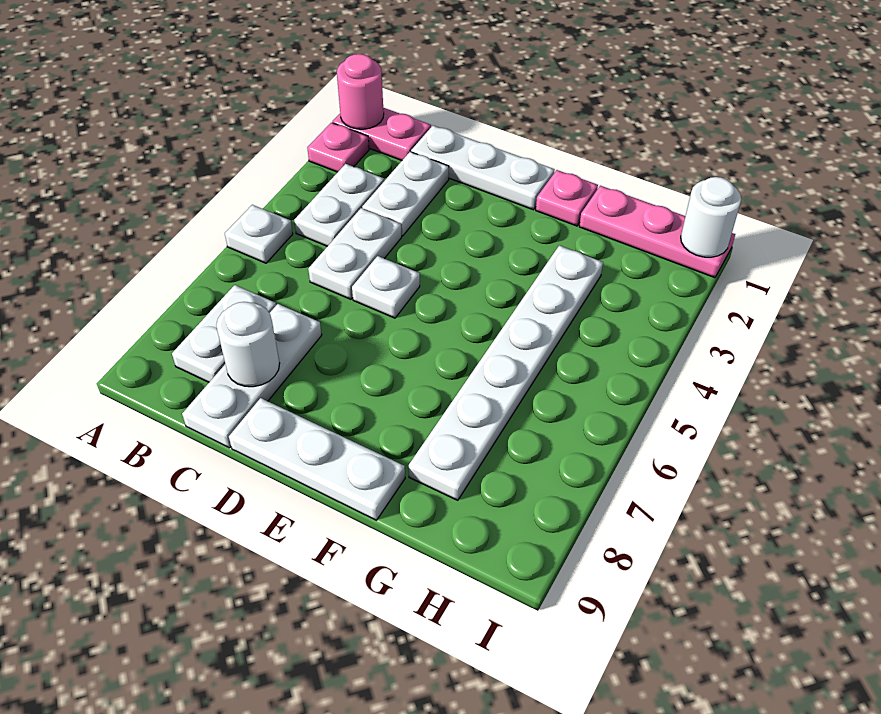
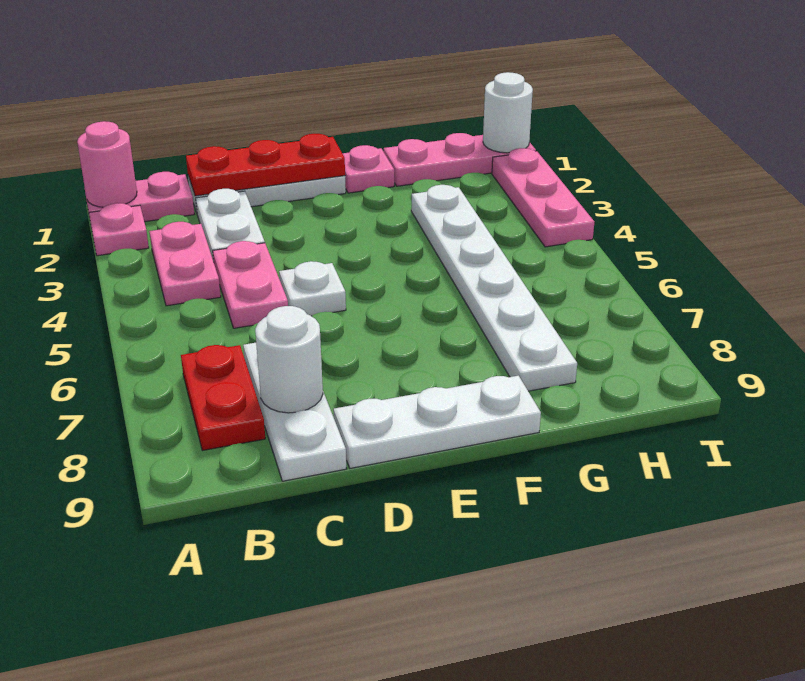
white 1x1 plate [225,205,293,263] -> none
white 1x2 plate [294,164,384,246] -> pink 1x2 plate [149,222,221,306]
white 1x2 plate [172,285,276,382] -> red 1x2 plate [181,345,265,450]
none -> red 1x3 plate [186,134,345,196]
white 1x2 plate [308,208,402,299] -> pink 1x2 plate [213,241,288,328]
none -> pink 1x3 plate [492,148,594,247]

